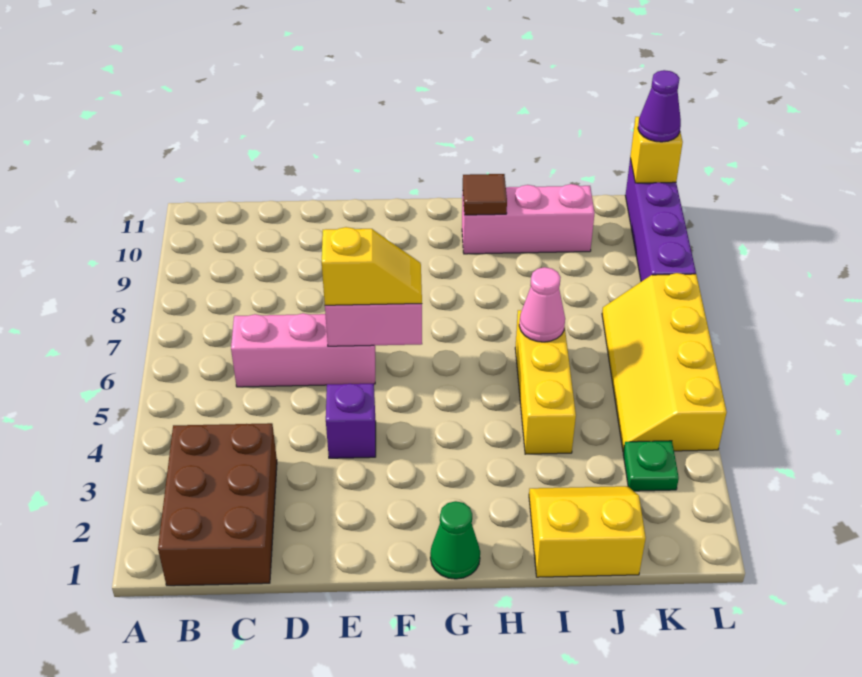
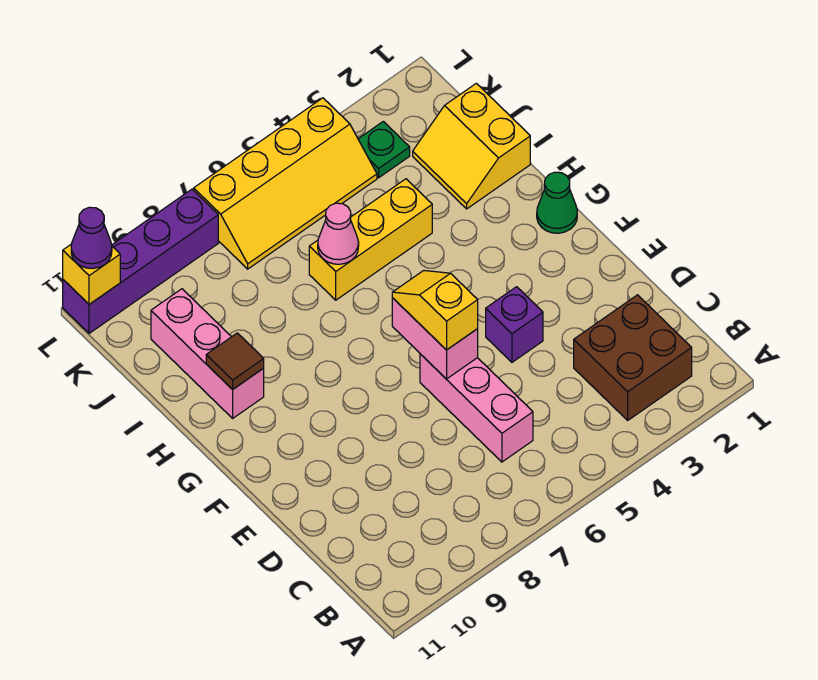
brown 2x3 brick [158,423,277,586] -> brown 2x2 brick [574,295,692,420]

